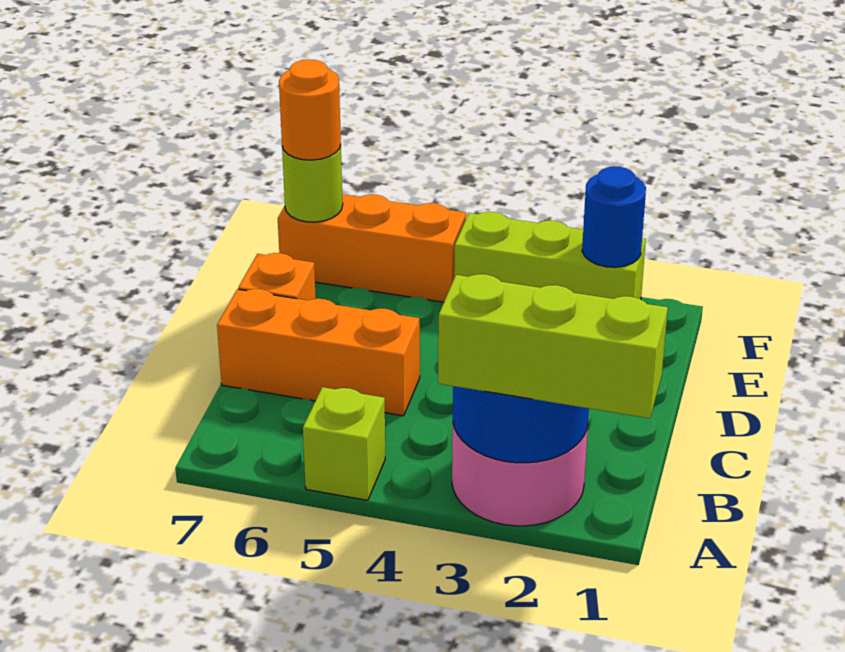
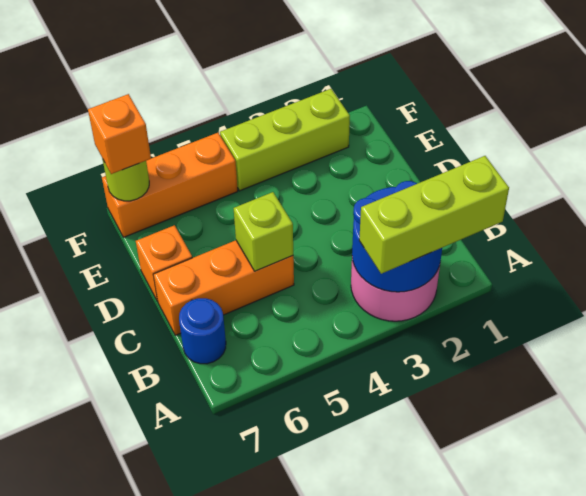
lime 1x1 brick [303,387,385,500] -> lime 1x1 brick moved to [234,192,293,271]
blue 1x1 round brick [582,166,646,267] -> blue 1x1 round brick moved to [179,298,226,364]
orange 1x1 round brick [279,59,341,160] -> orange 1x1 brick [88,94,151,174]

